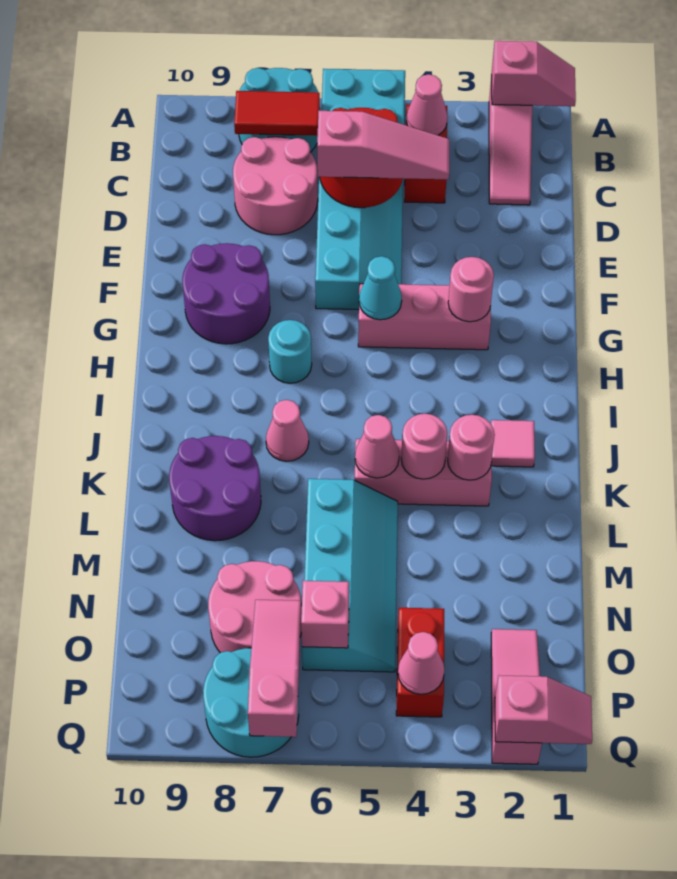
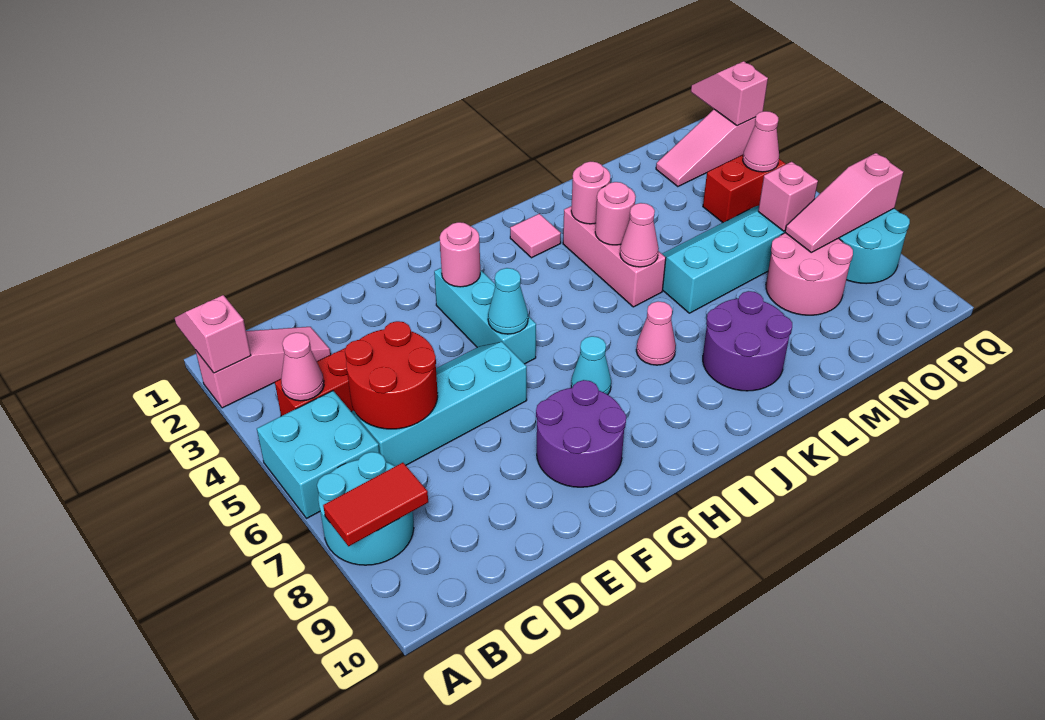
red 1x2 tile [234,91,320,136] -> red 1x2 tile turned to [323,463,428,546]
pink 2x2 round brick [233,137,318,235] -> none
pink 1x3 slope [317,111,449,179] -> none
pink 1x3 brick [358,284,491,350] -> cyan 1x3 brick [434,268,536,364]
cyan 1x1 round brick [268,320,312,383] -> cyan 1x1 cone [571,336,611,395]

